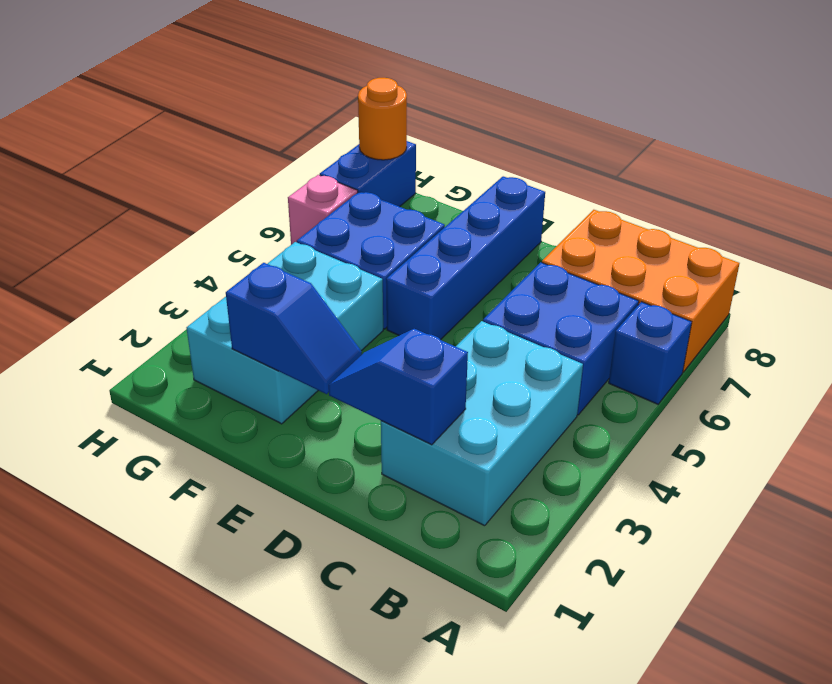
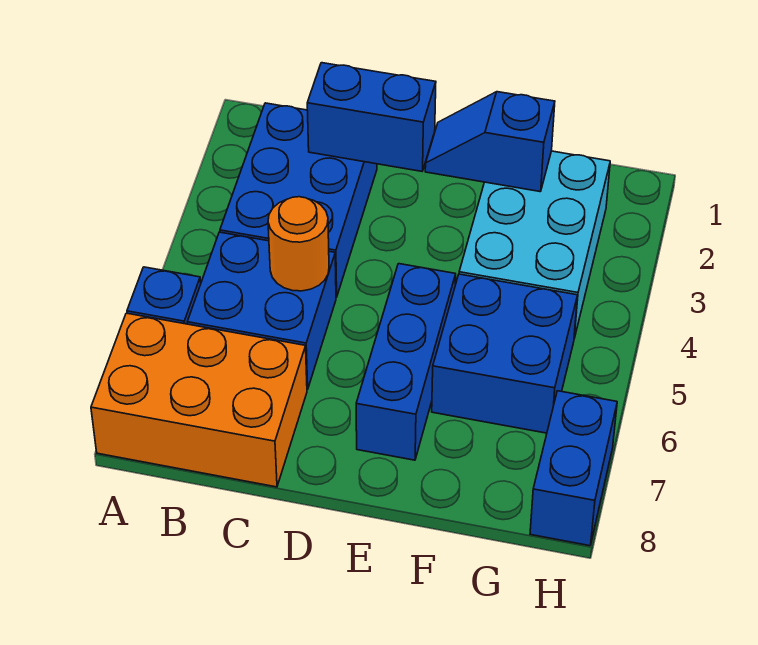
cyan 2x3 brick [381,321,583,526] -> blue 2x3 brick [220,103,377,297]
blue 1x2 slope [329,329,468,445] -> blue 1x2 brick [307,63,436,171]
blue 1x4 brick [386,176,545,340] -> blue 1x3 brick [356,264,456,460]
pink 1x1 brick [288,175,358,245] -> none
orange 1x1 round brick [358,78,407,160] -> orange 1x1 round brick moved to [268,197,329,291]

